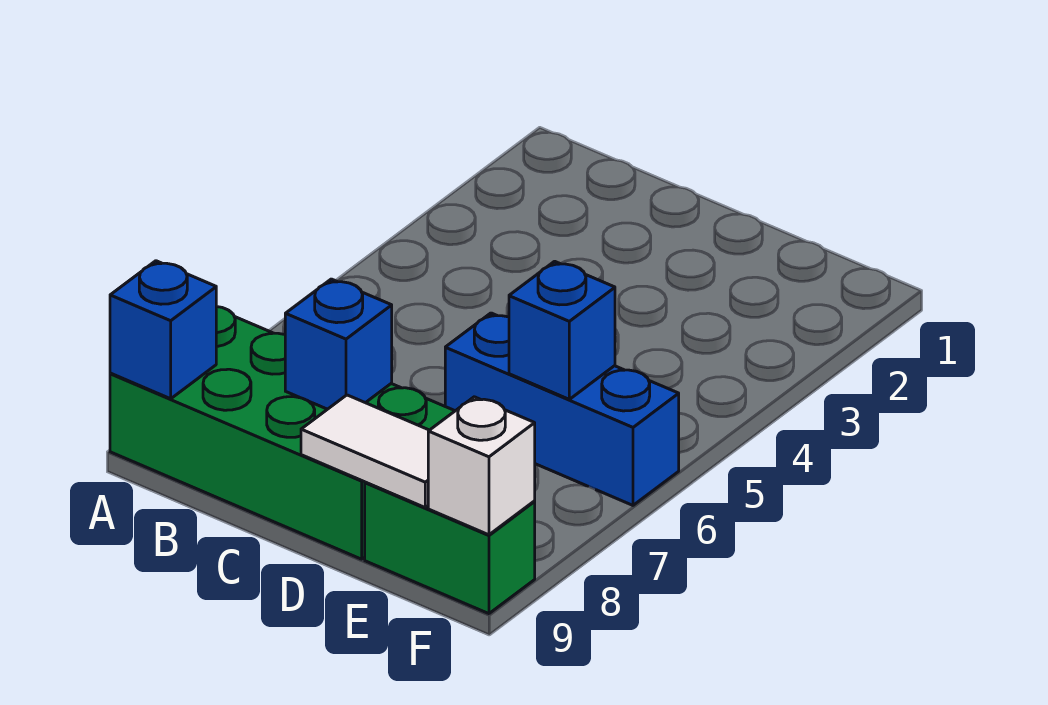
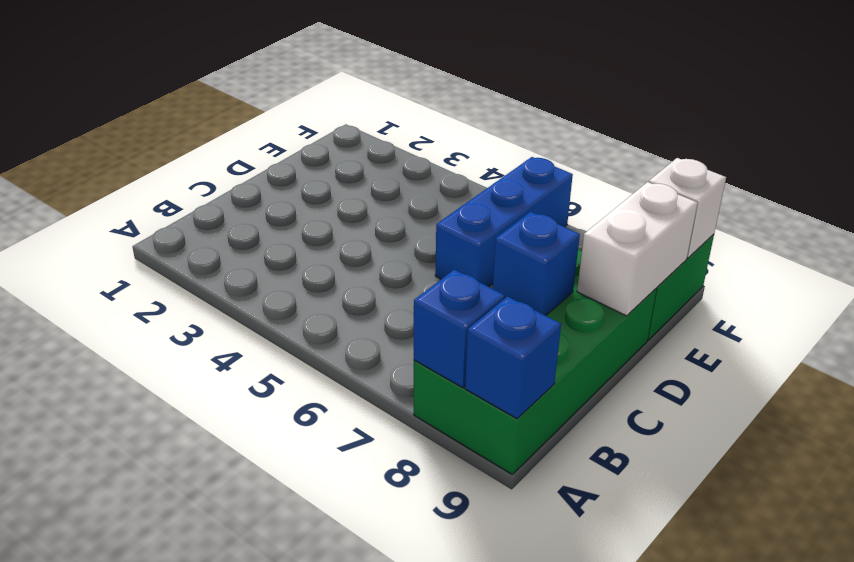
white 1x2 tile [301,395,429,507] -> white 1x2 brick [577,182,698,316]
blue 1x1 brick [509,261,615,399] -> blue 1x1 brick moved to [414,270,505,388]

